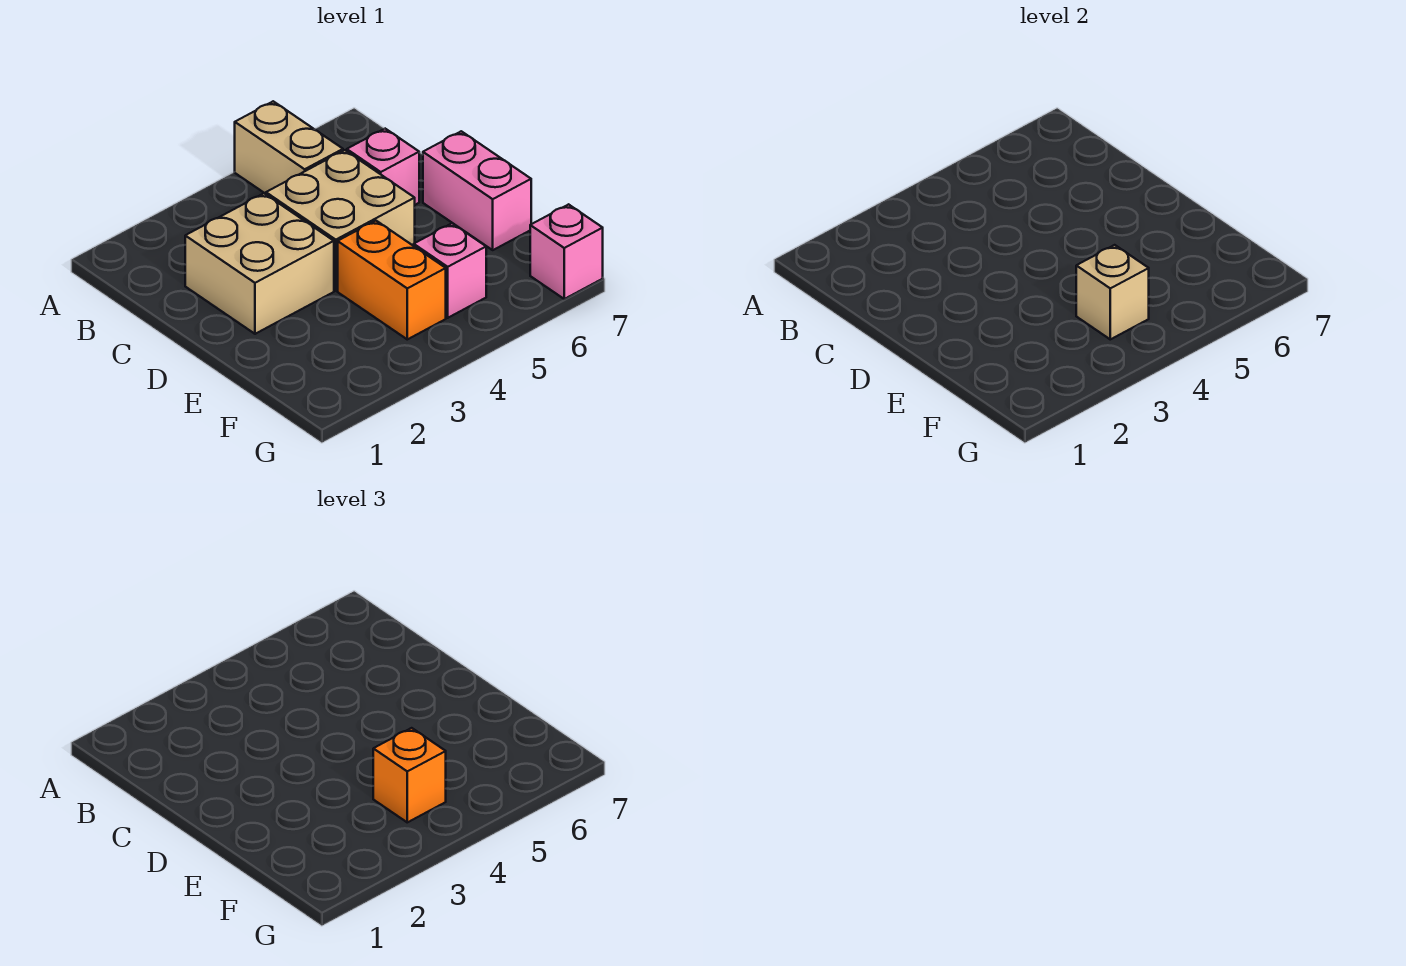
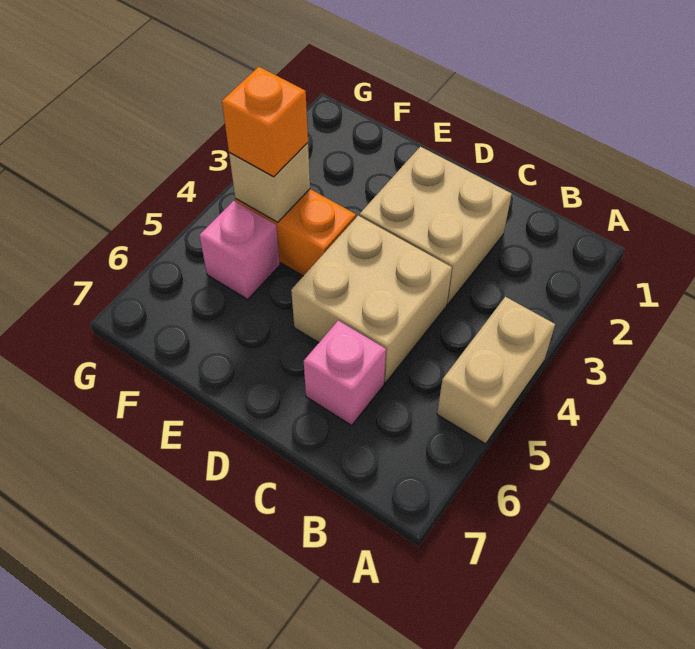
tan 1x2 brick [235,101,343,194] -> tan 1x2 brick turned to [437,297,555,444]
pink 1x2 brick [423,131,531,250] -> none
pink 1x1 brick [530,204,603,299] -> none

